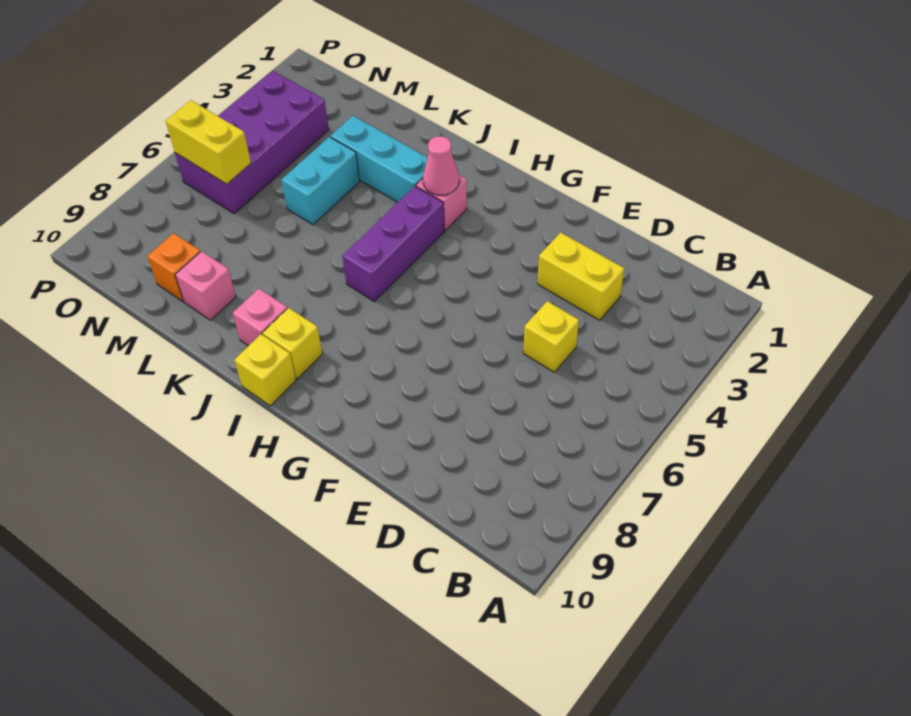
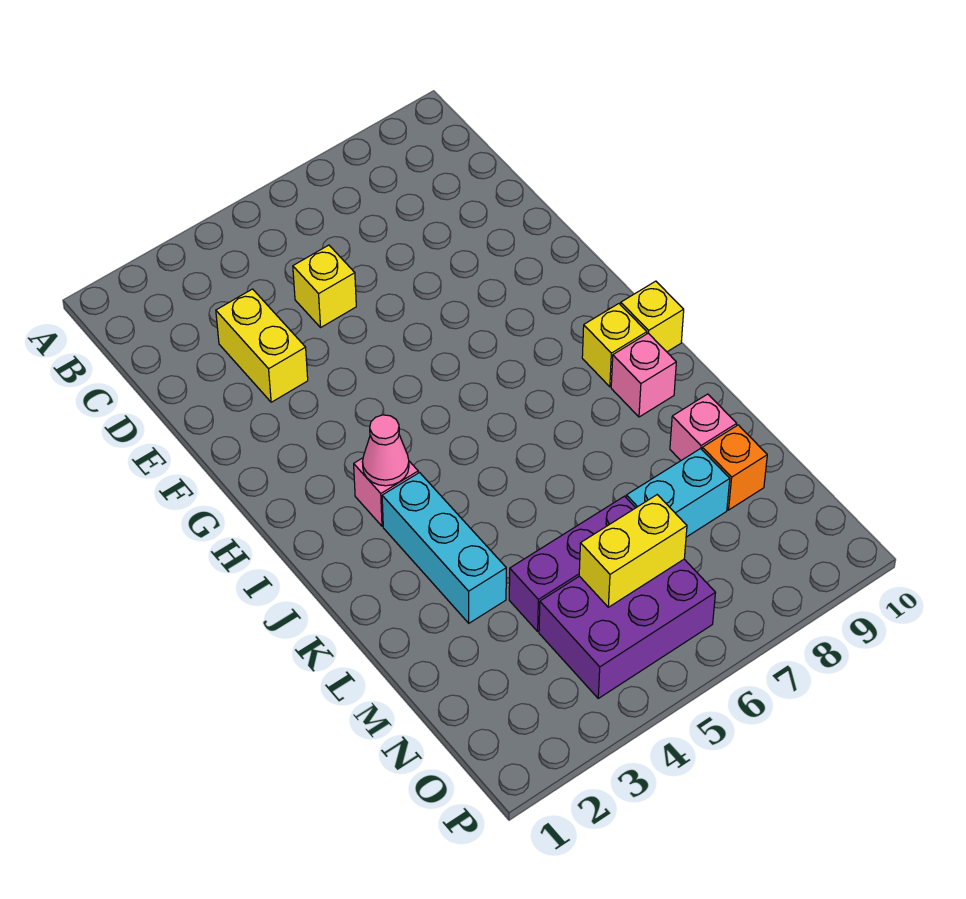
purple 1x3 brick [342,186,444,301] -> purple 1x3 brick moved to [509,496,635,631]
cyan 1x2 brick [281,137,360,225] -> cyan 1x2 brick moved to [626,448,730,537]
purple 2x4 brick [175,71,329,214] -> purple 2x3 brick [539,559,715,698]
yellow 1x2 brick [166,100,251,184] -> yellow 1x2 brick turned to [579,495,687,607]

